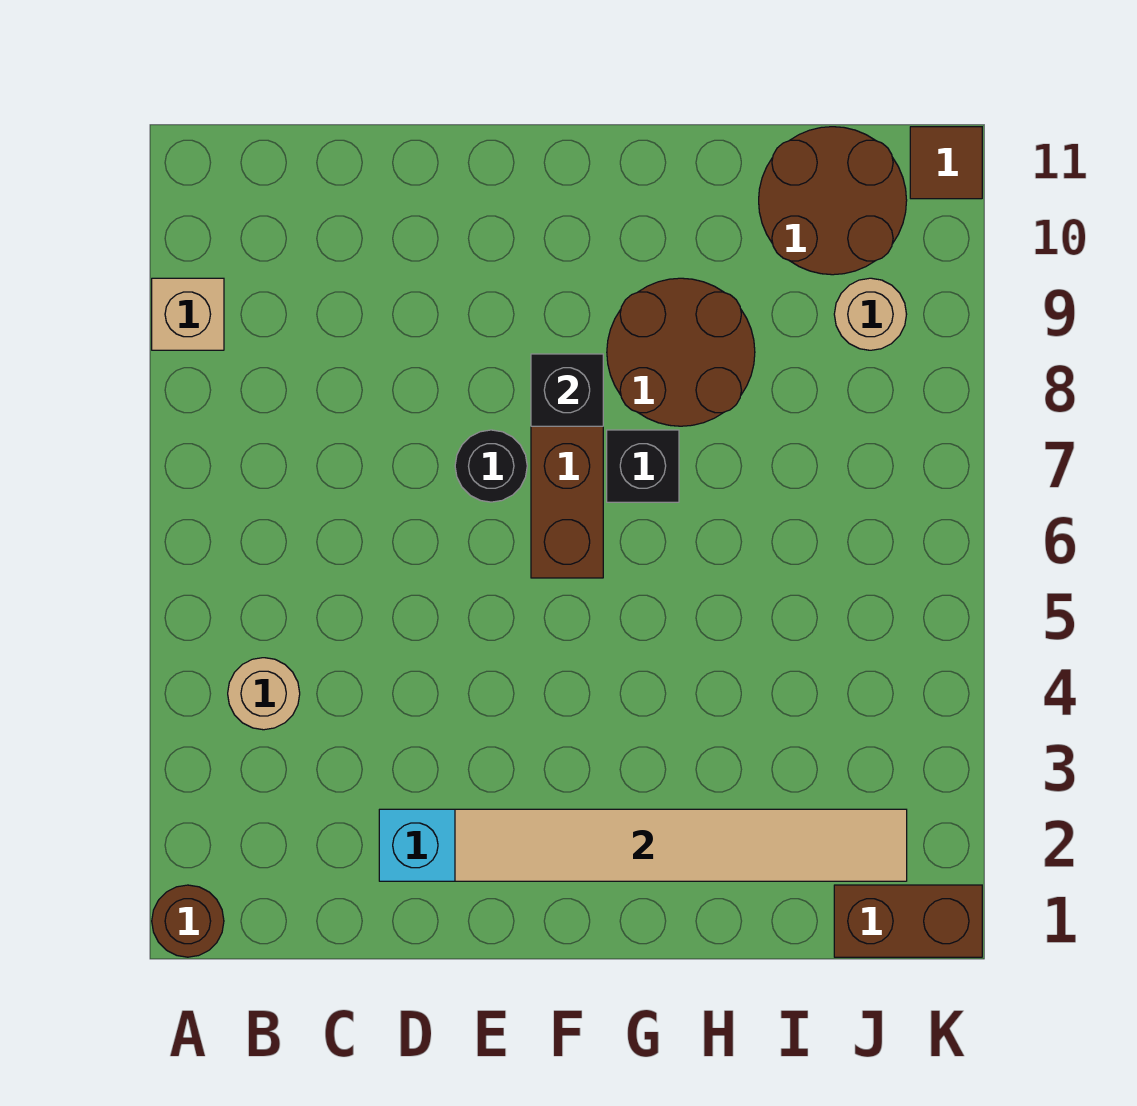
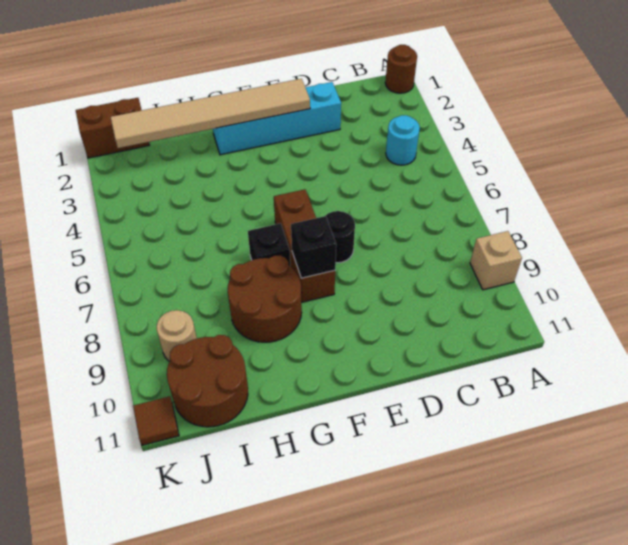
tan 1x1 round brick [228,658,300,730] -> cyan 1x1 round brick [386,115,420,165]

